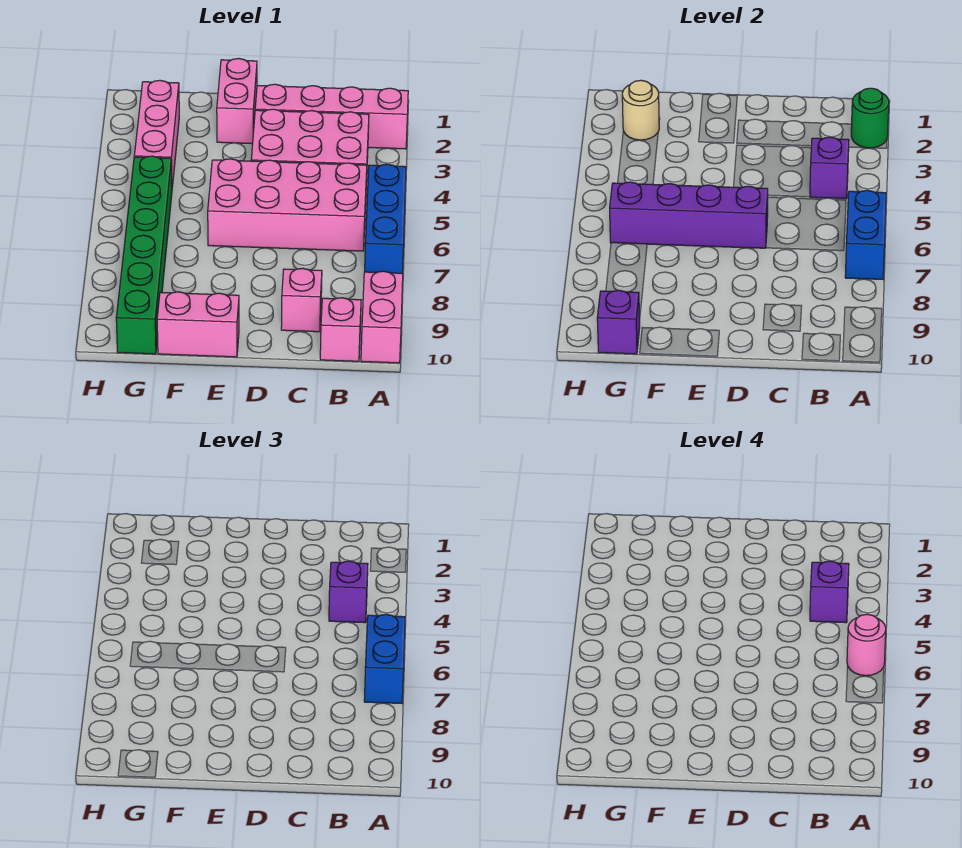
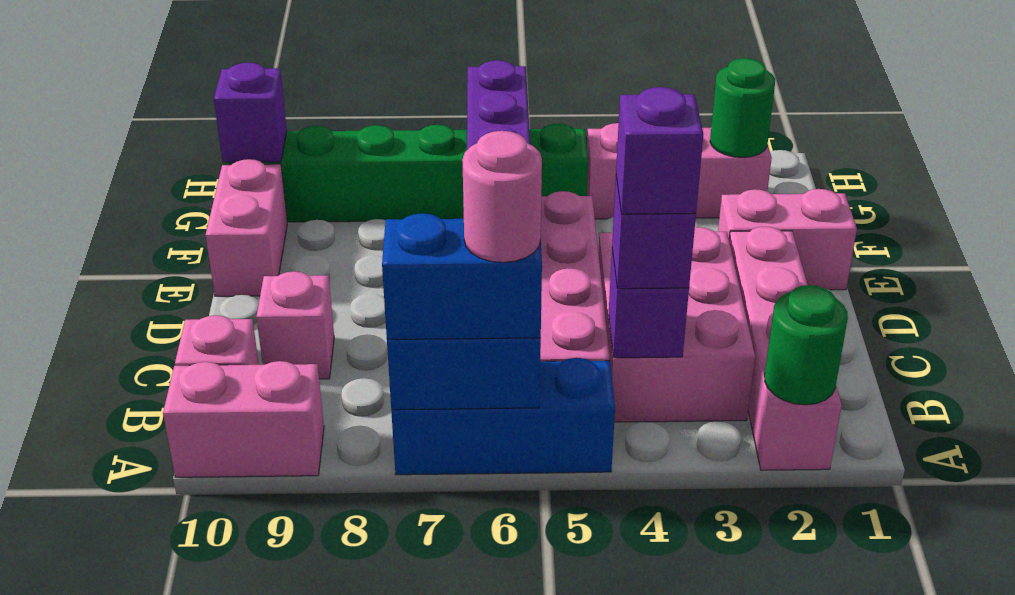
tan 1x1 round brick [622,80,659,140] -> green 1x1 round brick [710,58,775,157]

